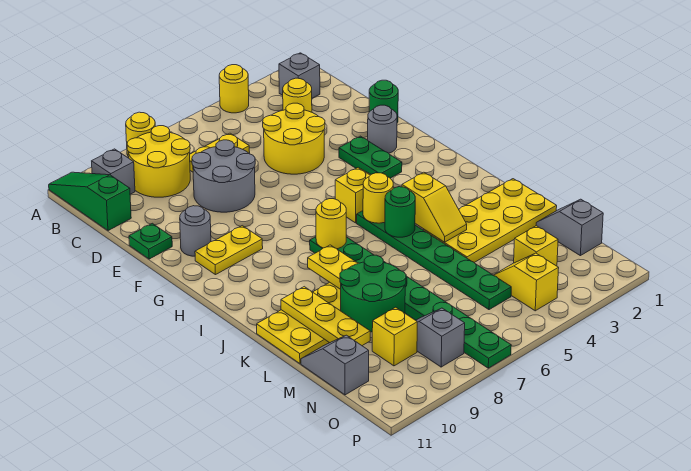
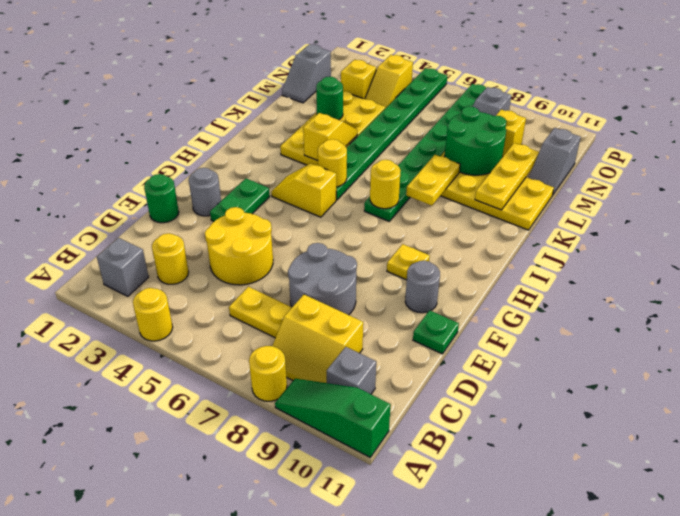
green 1x3 slope [49,172,131,231] -> green 1x3 slope turned to [275,379,391,457]
yellow 2x2 round brick [127,126,190,197] -> yellow 2x2 slope [273,295,363,383]
yellow 1x2 plate [195,226,263,275] -> yellow 1x1 plate [387,244,430,280]
green 1x6 plate [357,211,511,310] -> green 1x8 plate [336,68,447,200]
green 1x1 round brick [385,187,415,237] -> green 1x1 round brick moved to [316,77,343,120]
yellow 2x4 plate [424,179,557,262] -> yellow 2x4 plate turned to [280,91,386,166]

